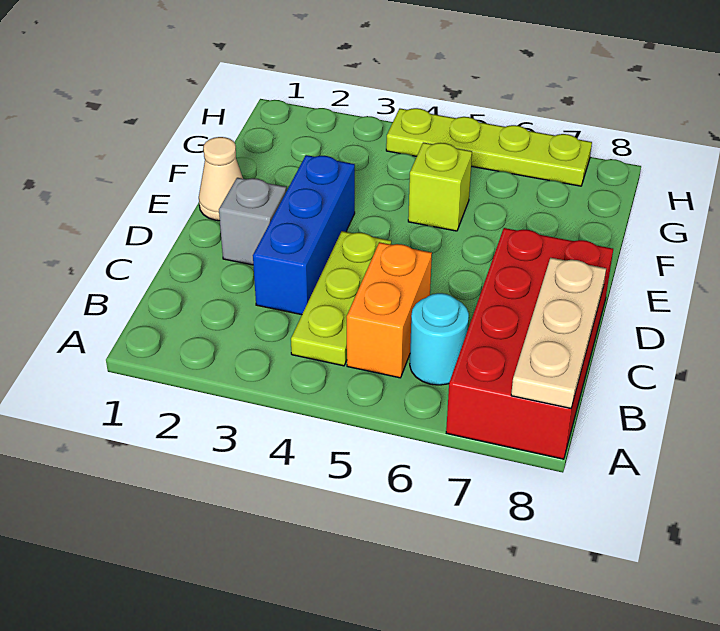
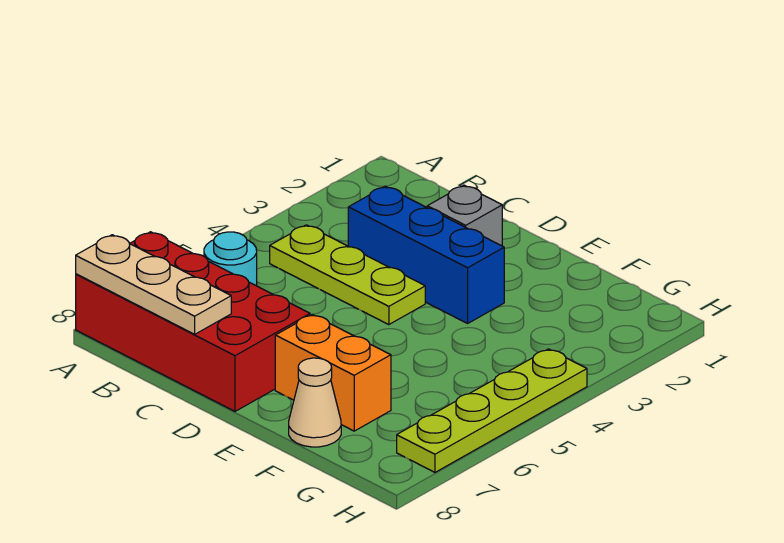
orange 1x2 brick [347,242,432,378] -> orange 1x2 brick moved to [275,314,391,431]
tan 1x1 cone [199,137,243,221] -> tan 1x1 cone moved to [289,358,341,447]
lime 1x1 brick [408,143,472,231] -> none

